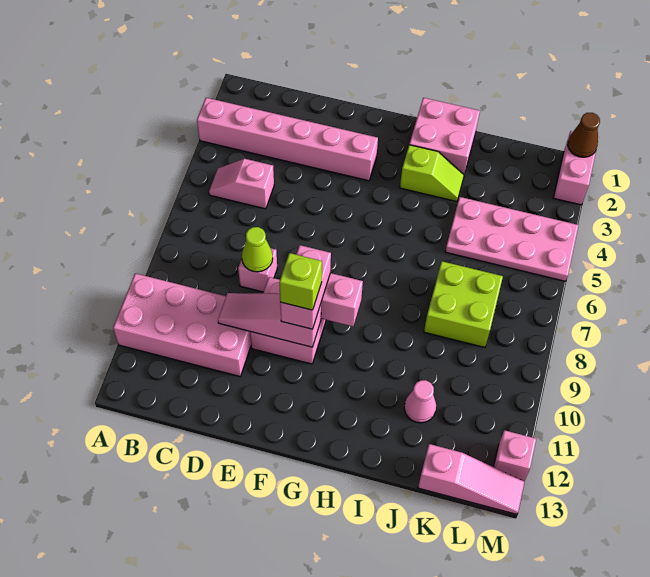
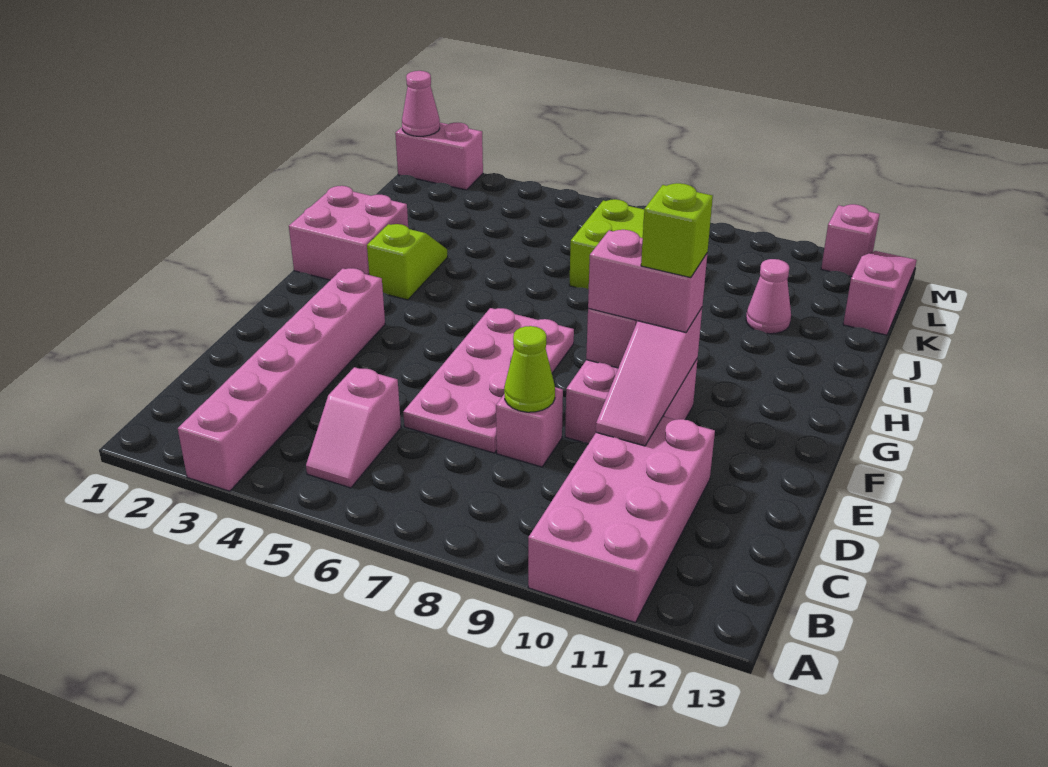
pink 2x4 plate [445,197,578,281] -> pink 2x4 plate moved to [403,308,574,453]
brown 1x1 cone [568,113,600,157] -> pink 1x1 cone [402,71,440,136]

